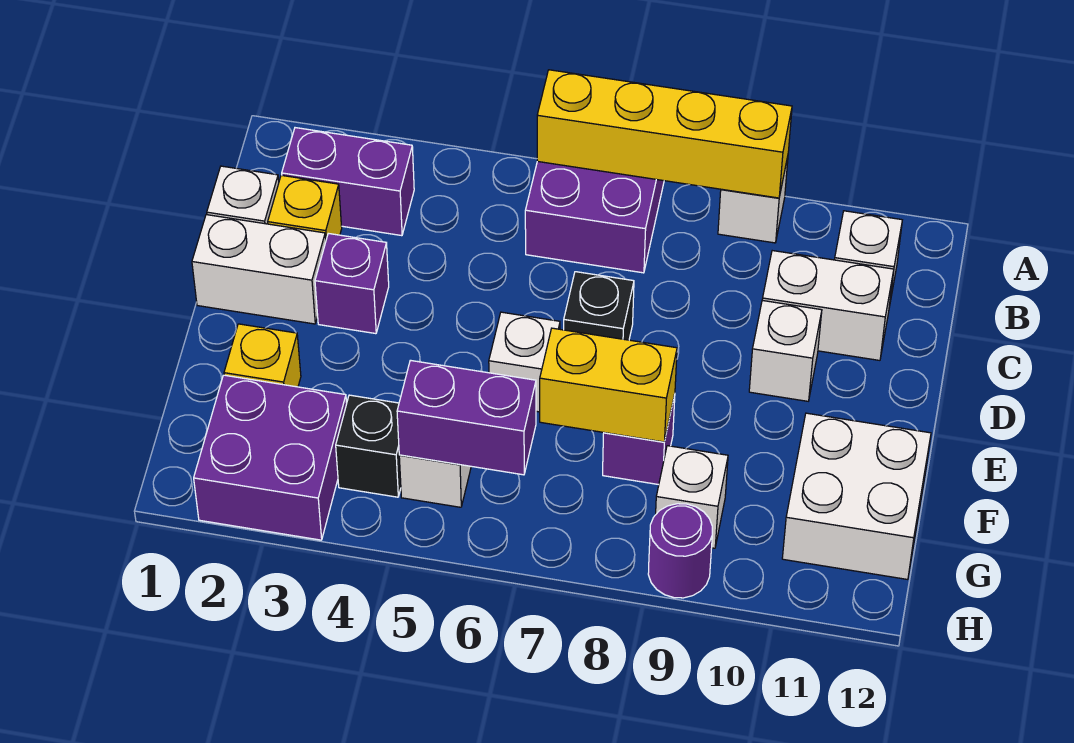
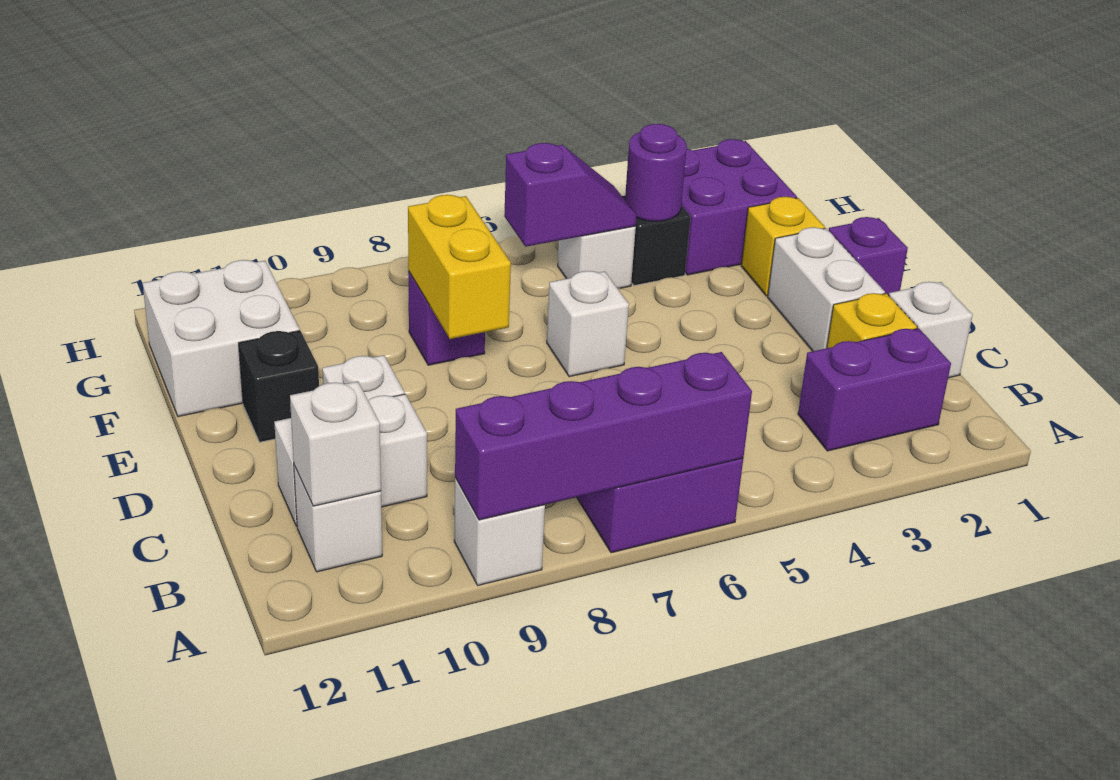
yellow 1x4 brick [537,70,792,198] -> purple 1x4 brick [455,352,752,520]
white 1x2 brick [192,215,326,324] -> white 1x2 brick turned to [768,227,885,351]
purple 1x1 brick [315,233,389,334] -> purple 1x1 brick moved to [829,217,908,295]
black 1x1 brick [564,272,634,340] -> black 1x1 brick moved to [239,331,319,442]
yellow 1x2 brick [540,328,677,442] -> yellow 1x2 brick turned to [408,195,511,339]
purple 1x2 brick [397,360,536,475] -> purple 1x2 slope [504,143,637,247]
white 1x1 brick [656,446,728,548] -> white 1x1 brick moved to [290,381,381,506]
purple 1x1 round brick [648,504,712,598] -> purple 1x1 round brick moved to [625,124,687,221]

